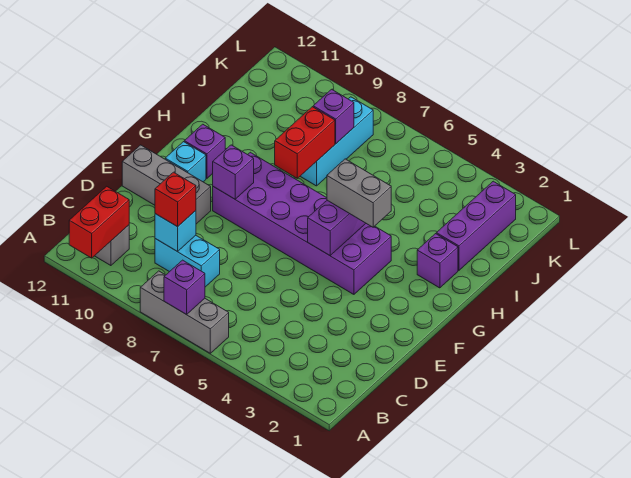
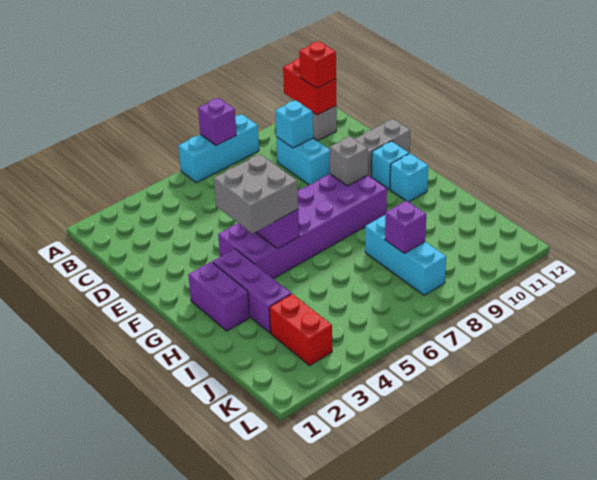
grey 1x3 brick [140,271,229,353] -> cyan 1x3 brick [179,114,259,183]
cyan 1x2 brick [155,236,220,287] -> cyan 1x2 brick turned to [277,137,330,185]
red 1x1 brick [155,172,196,227] -> red 1x1 brick moved to [299,41,336,88]
purple 1x1 brick [213,145,254,199] -> grey 1x1 brick [329,136,368,186]
grey 1x2 brick [327,159,391,227] -> grey 2x2 brick [214,154,298,234]
purple 1x1 brick [184,124,225,178] -> cyan 1x1 brick [390,154,428,202]
purple 1x1 brick [417,234,458,288] -> purple 1x2 brick [188,262,250,331]
red 1x2 brick [275,107,335,178] -> red 1x2 brick moved to [269,294,332,365]
purple 1x3 brick [436,181,516,270] -> purple 1x3 brick moved to [213,249,291,333]

